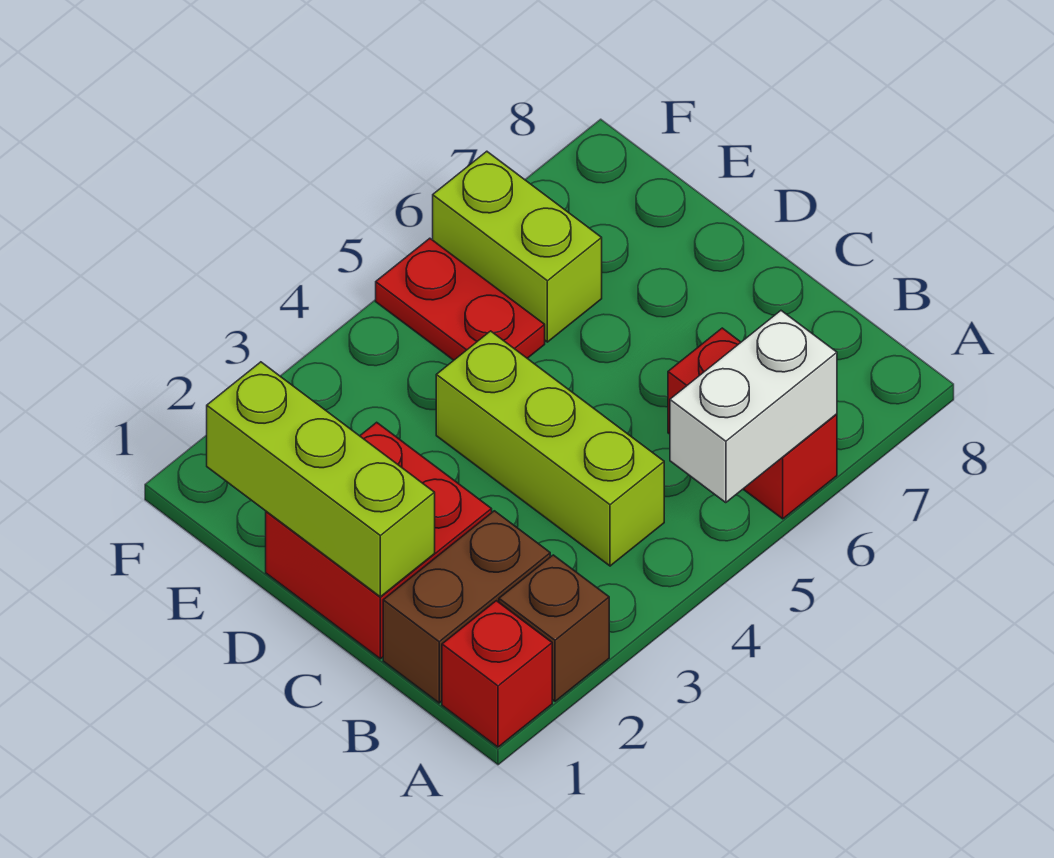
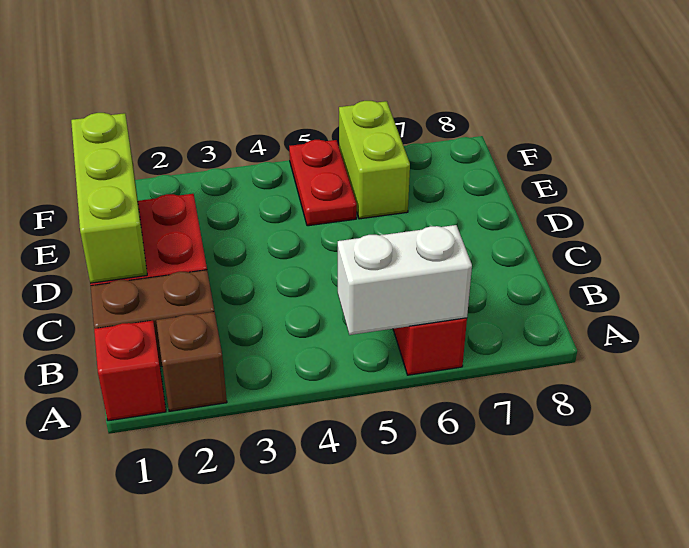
lime 1x3 brick [436,331,664,566] -> none

